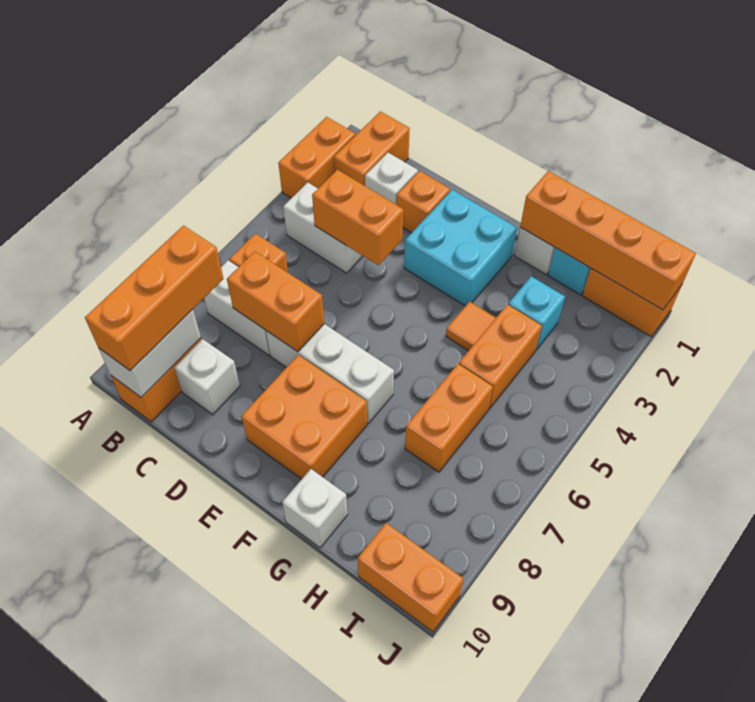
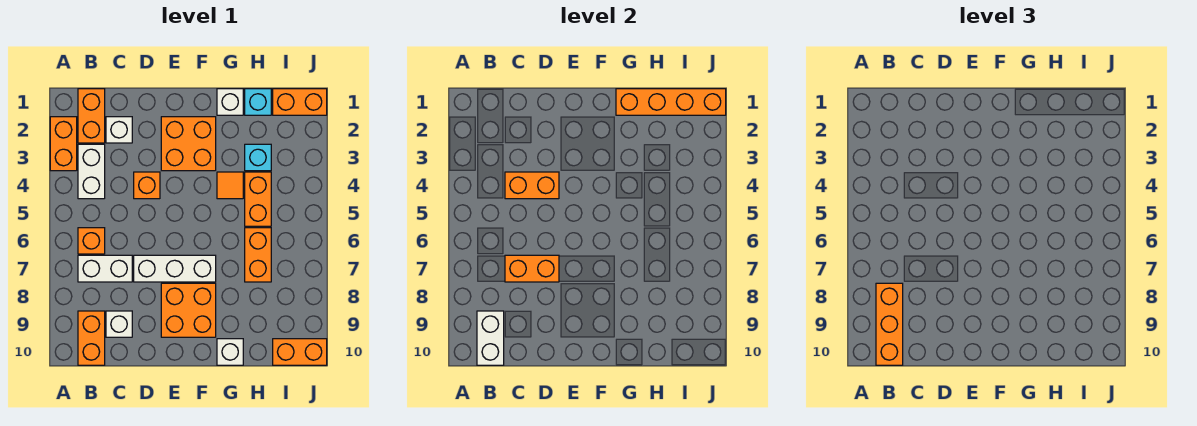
white 1x2 brick [283,182,363,273] -> white 1x2 brick turned to [78,144,105,199]
orange 1x1 brick [397,171,450,233] -> orange 1x1 brick moved to [134,172,160,199]
cyan 2x2 brick [404,190,517,306] -> orange 2x2 brick [161,117,216,171]

